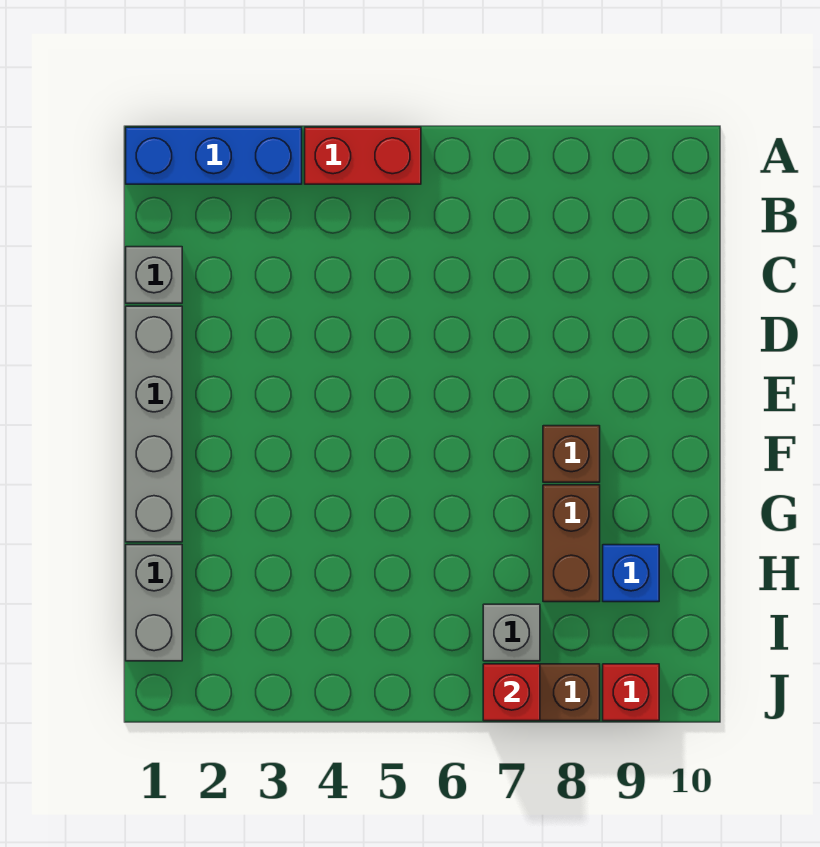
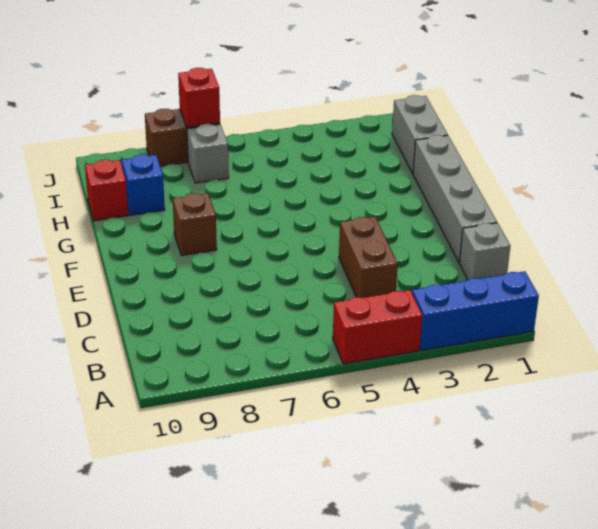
brown 1x2 brick [543,485,600,602] -> brown 1x2 brick moved to [339,217,398,298]
red 1x1 brick [603,664,659,721] -> red 1x1 brick moved to [85,160,128,221]

